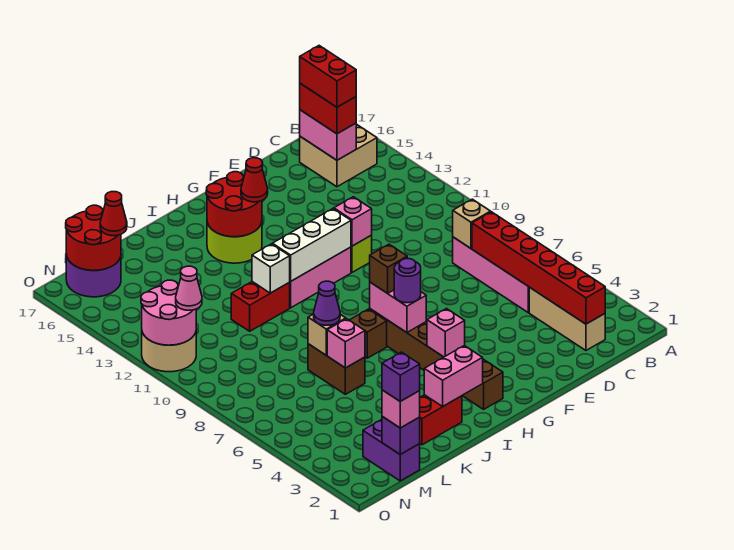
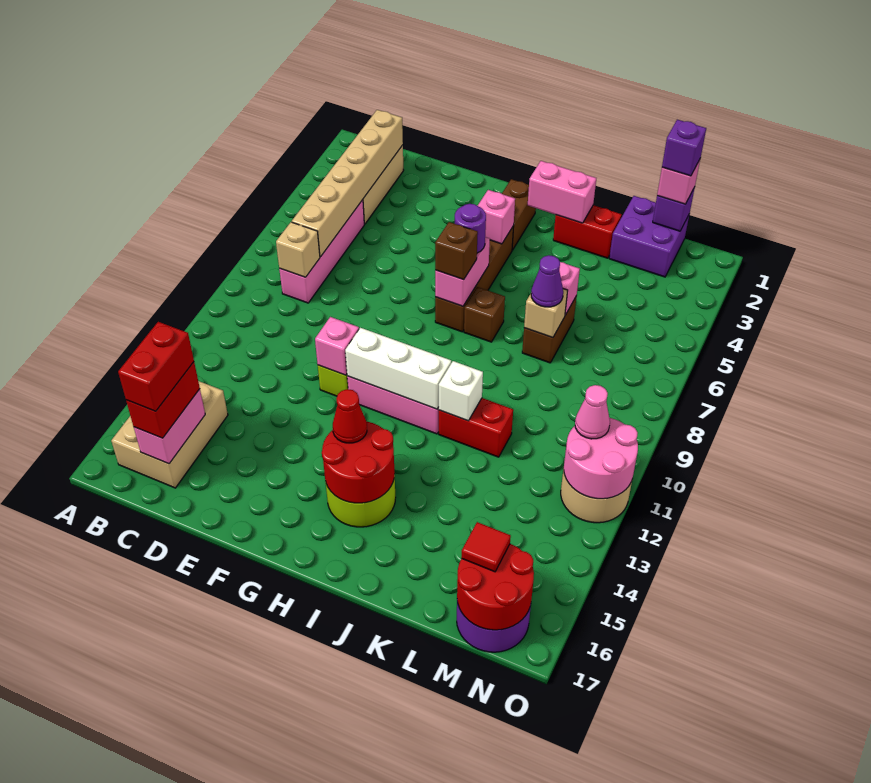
tan 2x2 brick [300,124,377,187] -> tan 2x3 brick [111,381,228,488]
red 1x6 brick [472,212,605,324] -> tan 1x6 brick [292,110,403,257]
purple 1x2 brick [363,420,420,481] -> purple 2x2 brick [609,196,689,277]
red 1x1 cone [100,192,127,236] -> red 1x1 tile [461,522,511,572]

